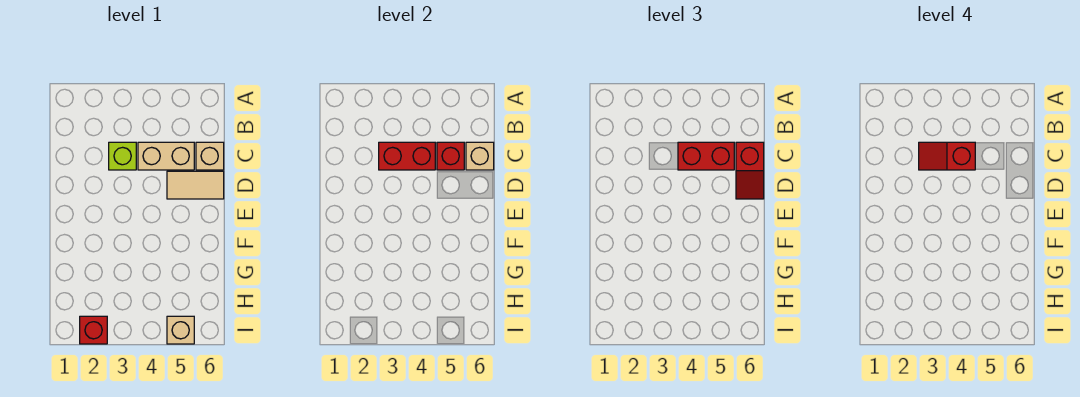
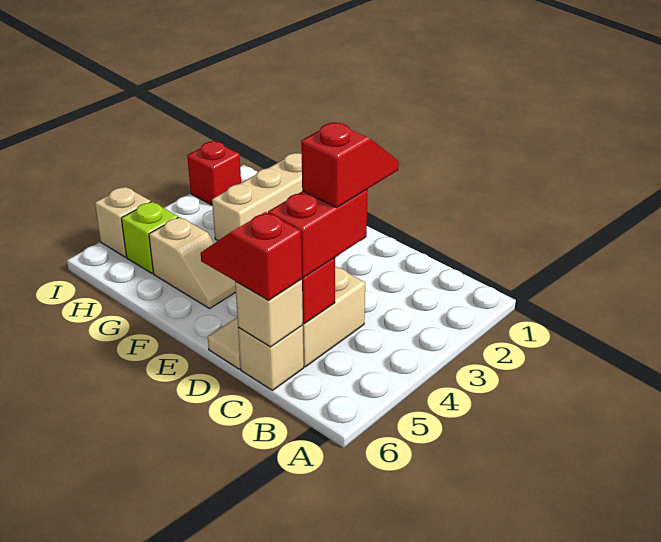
lime 1x1 brick [109,142,136,170] -> lime 1x1 brick moved to [121,202,178,274]
red 1x2 brick [379,142,435,170] -> none
none -> tan 1x2 slope [149,217,236,309]
none -> tan 1x3 brick [212,153,302,240]

